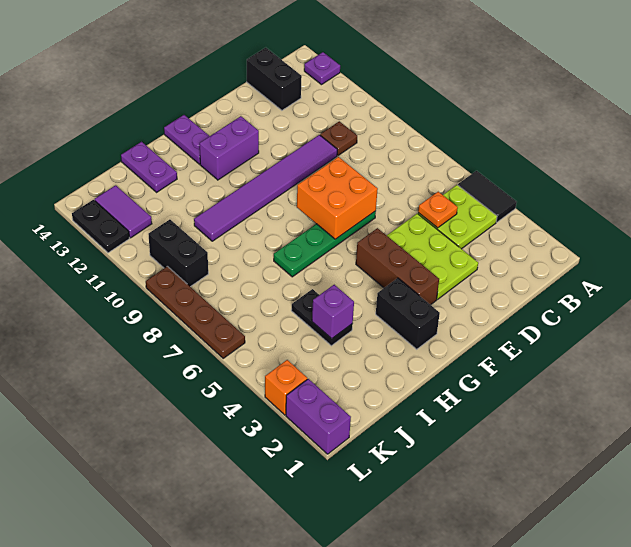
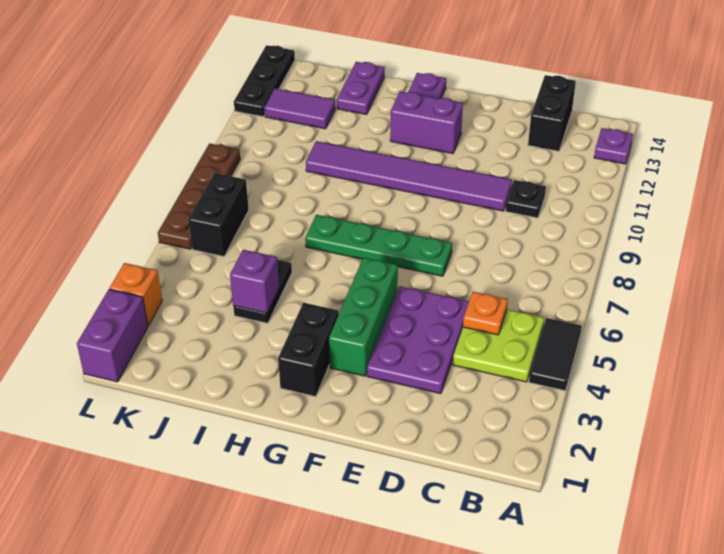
brown 1x1 plate [320,121,357,156] -> black 1x1 plate [505,180,546,218]
lime 2x3 plate [387,214,478,299] -> purple 2x3 plate [367,286,469,394]
orange 2x2 brick [297,157,378,239] -> none
brown 1x3 brick [356,228,439,305] -> green 1x3 brick [329,258,398,376]
black 1x2 brick [148,220,208,287] -> black 1x2 brick moved to [188,173,249,257]
purple 1x2 tile [95,185,152,238] -> purple 1x2 tile turned to [265,89,335,129]
black 1x2 plate [72,200,130,253] -> black 1x3 plate [234,45,295,117]

